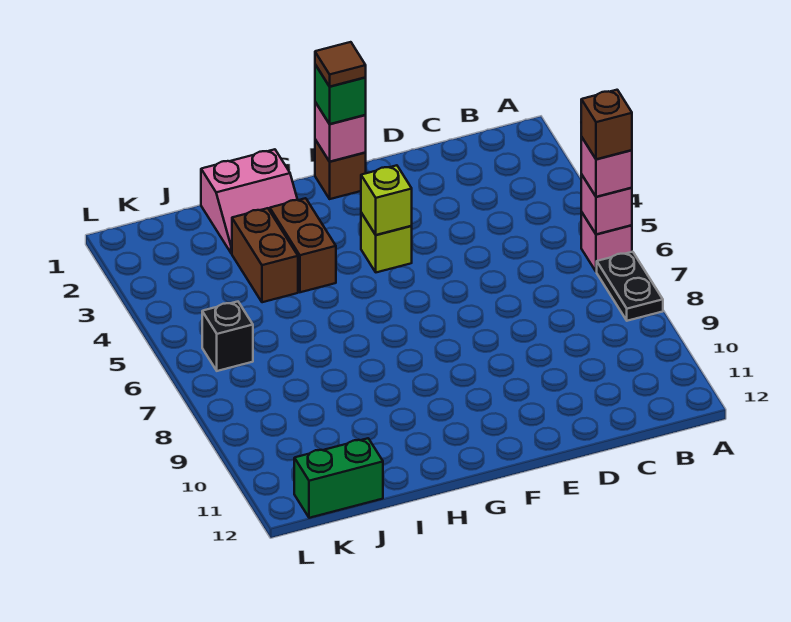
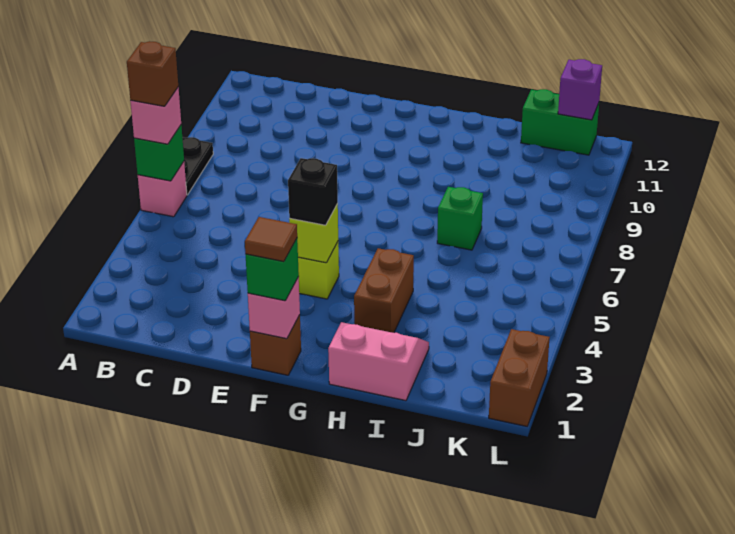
pink 1x1 brick [581,174,632,234] -> green 1x1 brick [134,125,184,181]
brown 1x2 brick [232,208,298,302] -> brown 1x2 brick moved to [489,329,550,426]
none -> green 1x1 brick [437,187,483,250]
black 1x1 brick [202,302,253,371] -> black 1x1 brick moved to [288,158,338,225]
none -> purple 1x1 brick [558,59,602,120]

